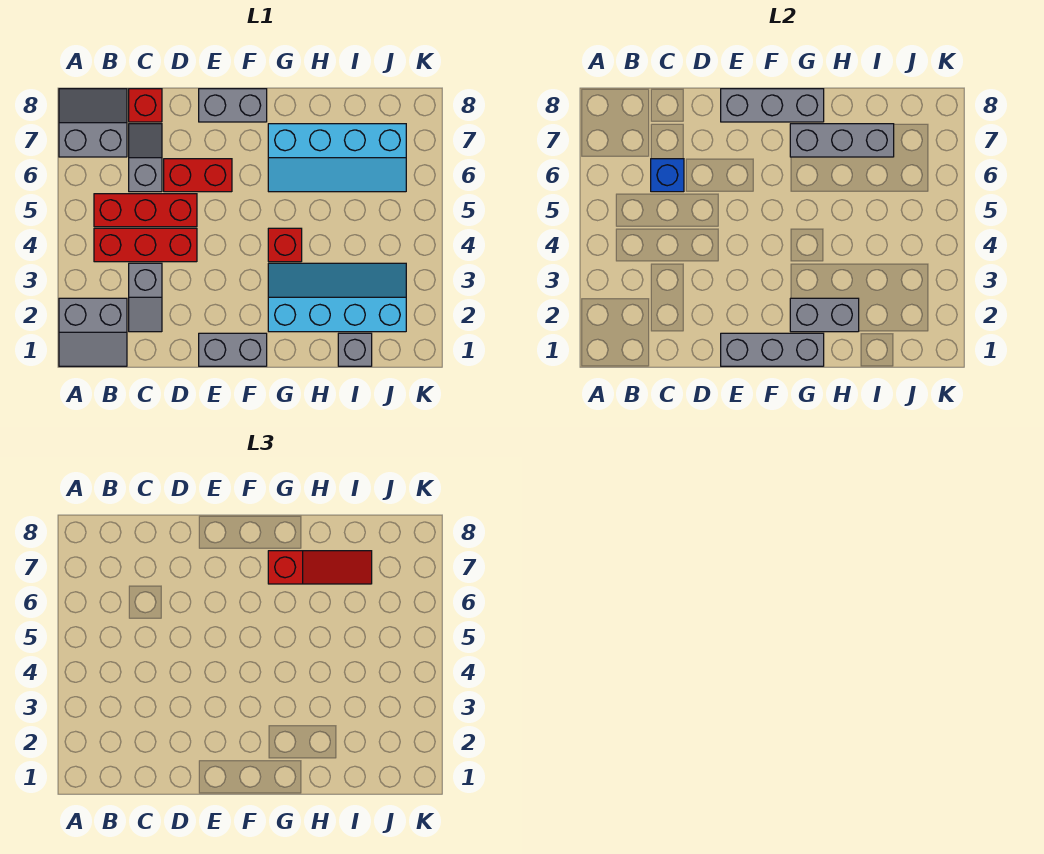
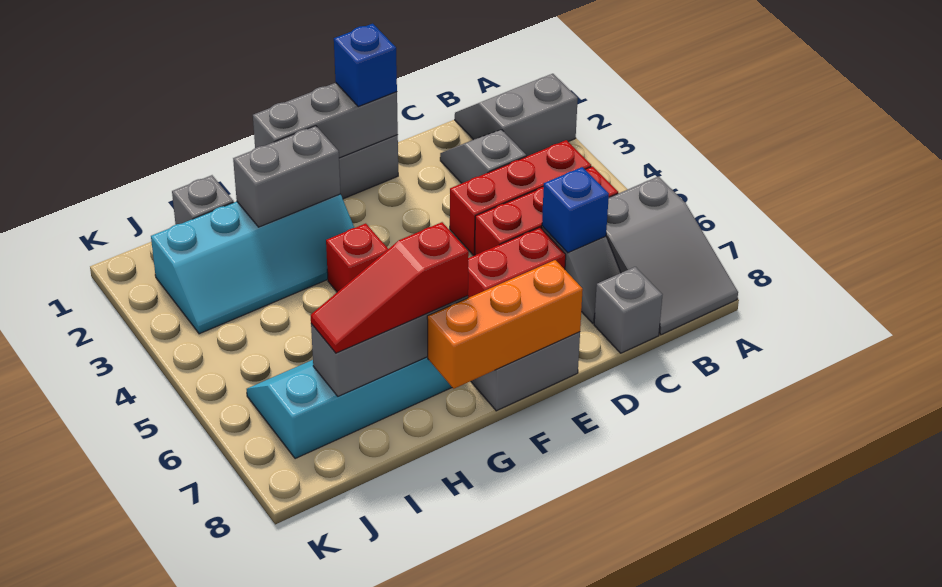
grey 2x2 slope [59,89,127,157] -> grey 2x3 slope [606,176,738,335]
red 1x1 brick [129,89,162,122] -> grey 1x1 brick [594,267,662,353]
none -> blue 1x1 brick [334,24,397,107]
grey 1x3 brick [721,89,824,122] -> orange 1x3 brick [427,260,583,389]

